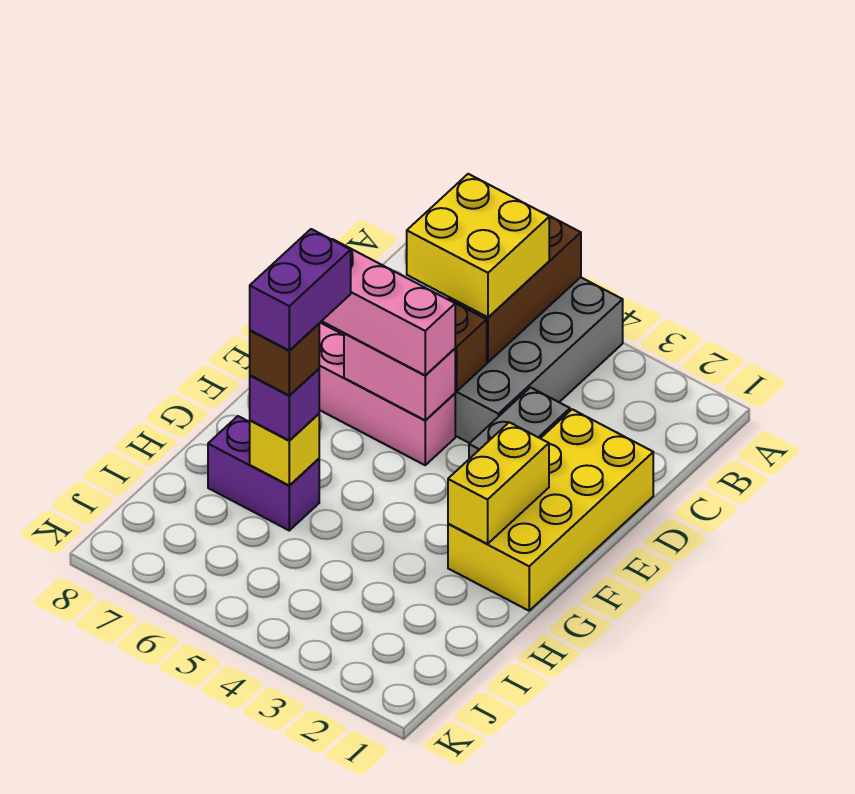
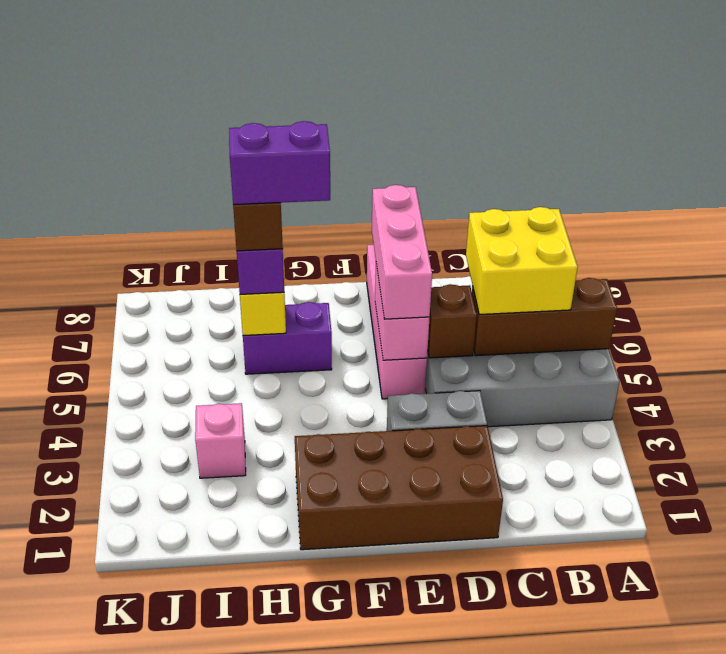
yellow 2x4 brick [448,409,653,611] -> brown 2x4 brick [295,426,503,550]
yellow 1x2 brick [448,422,549,544] -> none
purple 1x2 brick [208,416,319,530] -> purple 1x2 brick turned to [243,302,332,374]
none -> pink 1x1 brick [195,403,246,478]

